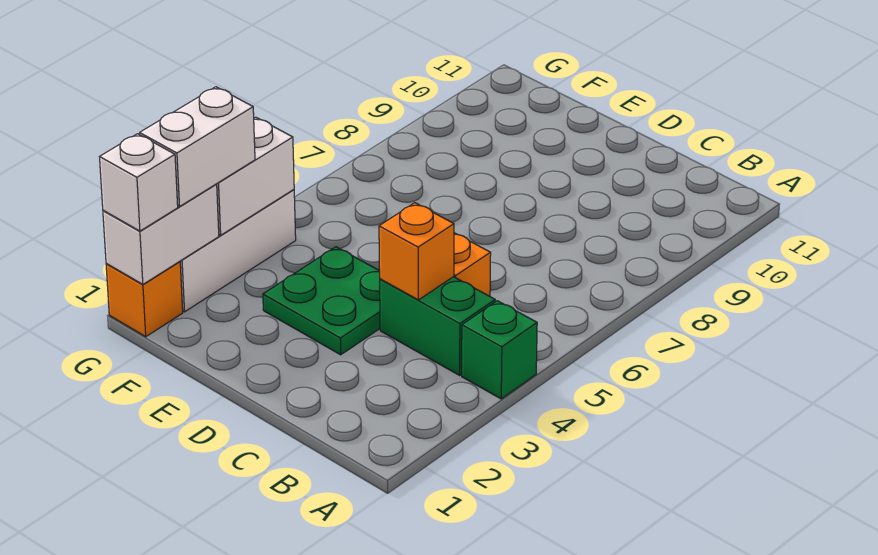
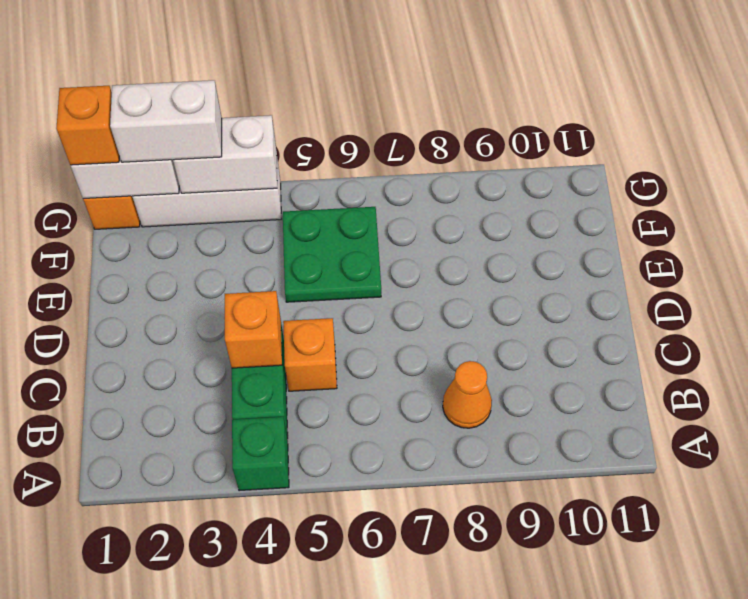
none -> orange 1x1 cone [443,361,492,428]
green 2x2 plate [263,247,380,355] -> green 2x2 plate moved to [283,207,381,302]
white 1x1 brick [100,134,178,231] -> orange 1x1 brick [56,86,119,165]

